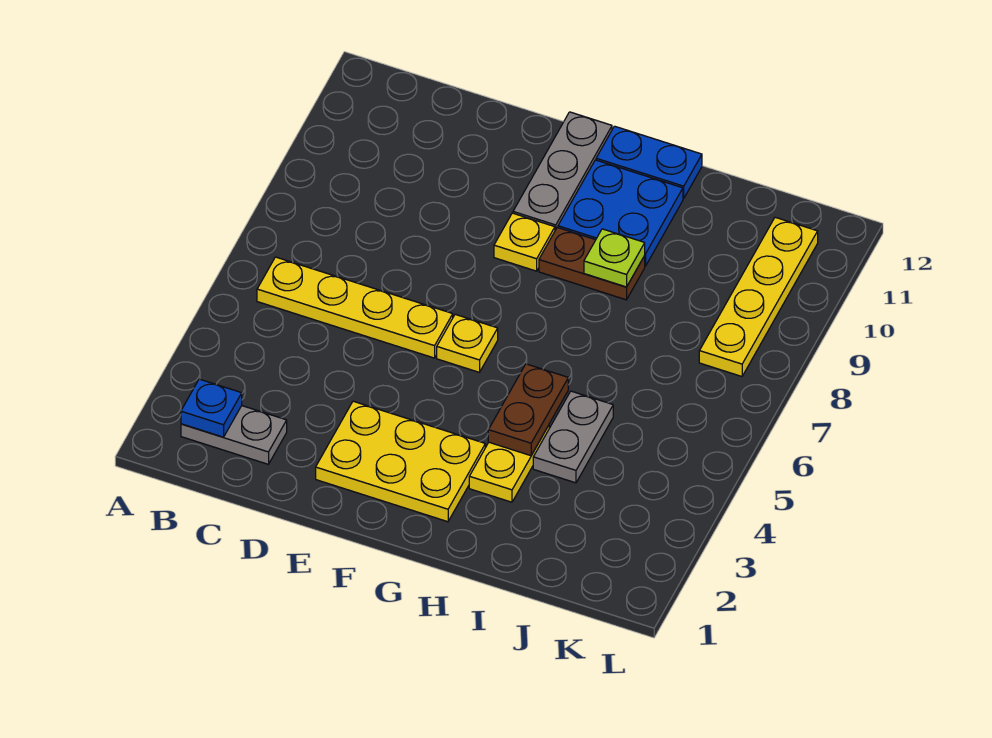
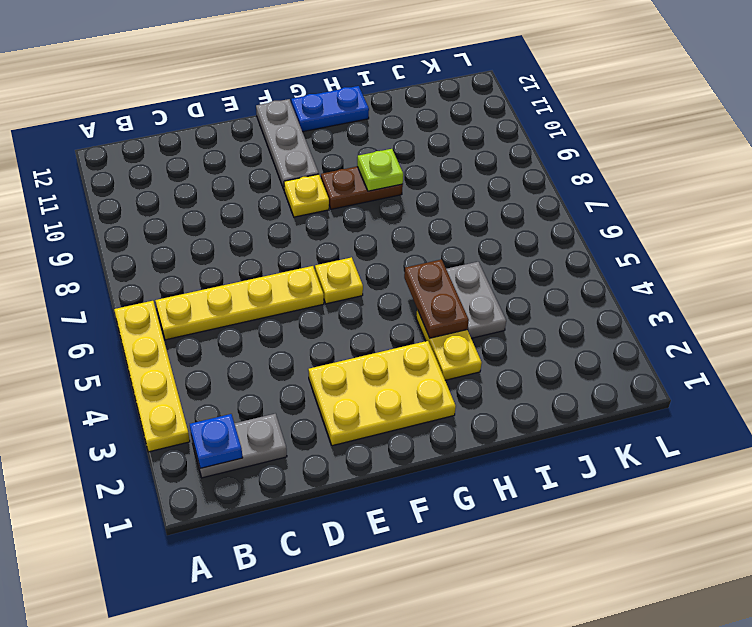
blue 2x2 plate [558,160,683,266] -> none
yellow 1x4 plate [699,217,818,376] -> yellow 1x4 plate moved to [114,301,190,452]

